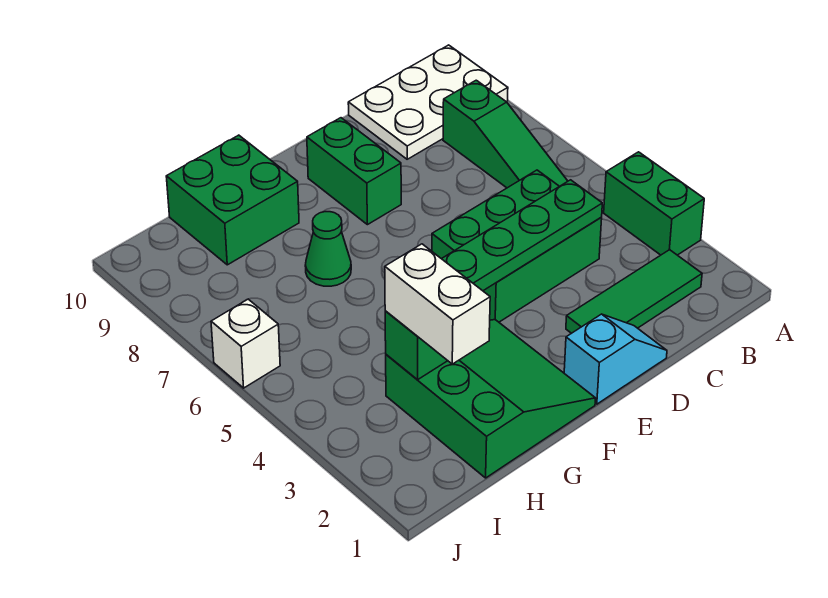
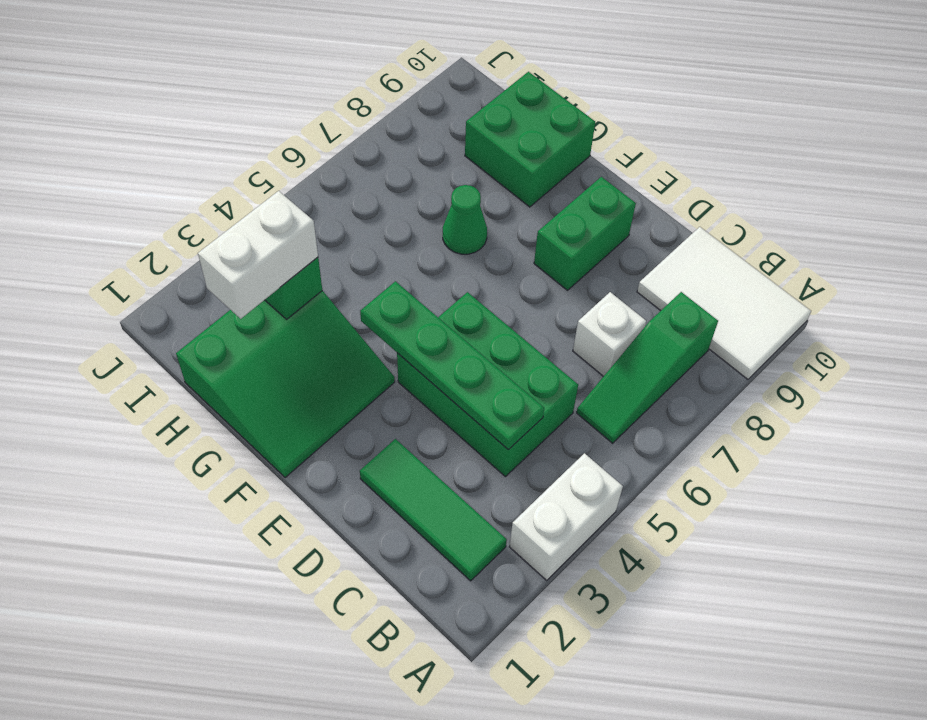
green 1x2 brick [604,152,704,255] -> white 1x2 brick [509,453,623,580]
white 2x3 plate [348,45,508,159] -> white 2x3 tile [637,227,811,379]
cyan 1x2 slope [564,314,667,404] -> none
white 1x1 brick [211,299,280,388] -> white 1x1 brick moved to [573,292,646,377]

